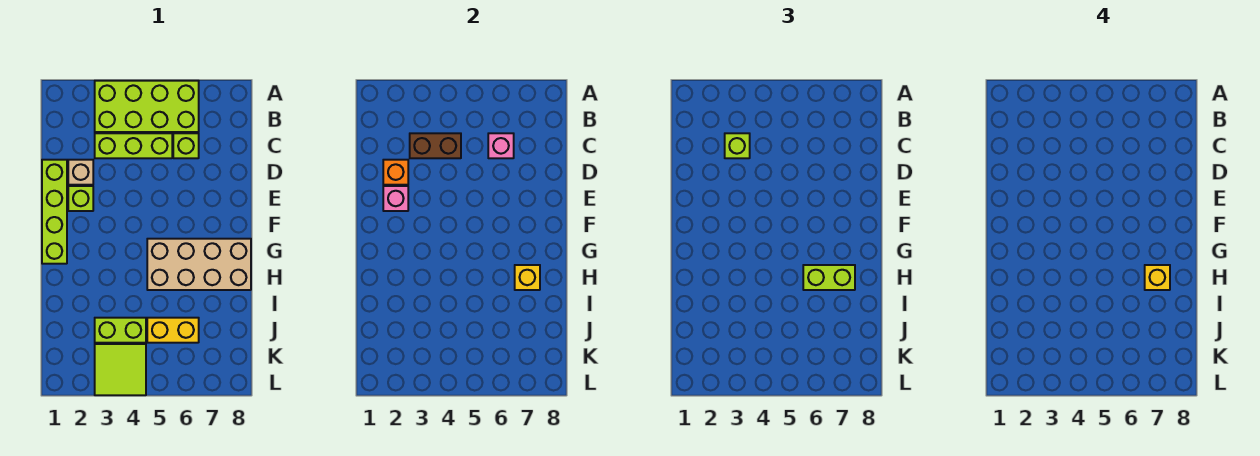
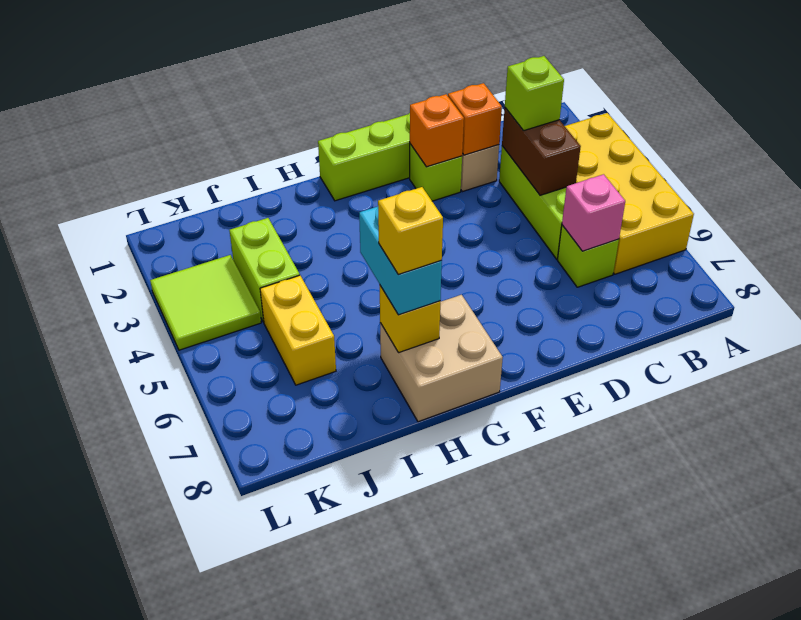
lime 2x4 brick [95,81,199,132] -> yellow 2x4 brick [565,113,694,274]
pink 1x1 brick [383,186,408,211] -> orange 1x1 brick [410,94,464,167]
tan 2x4 brick [147,239,251,290] -> tan 2x2 brick [380,295,503,422]
lime 1x2 brick [803,265,855,290] -> cyan 1x2 brick [359,207,442,315]

